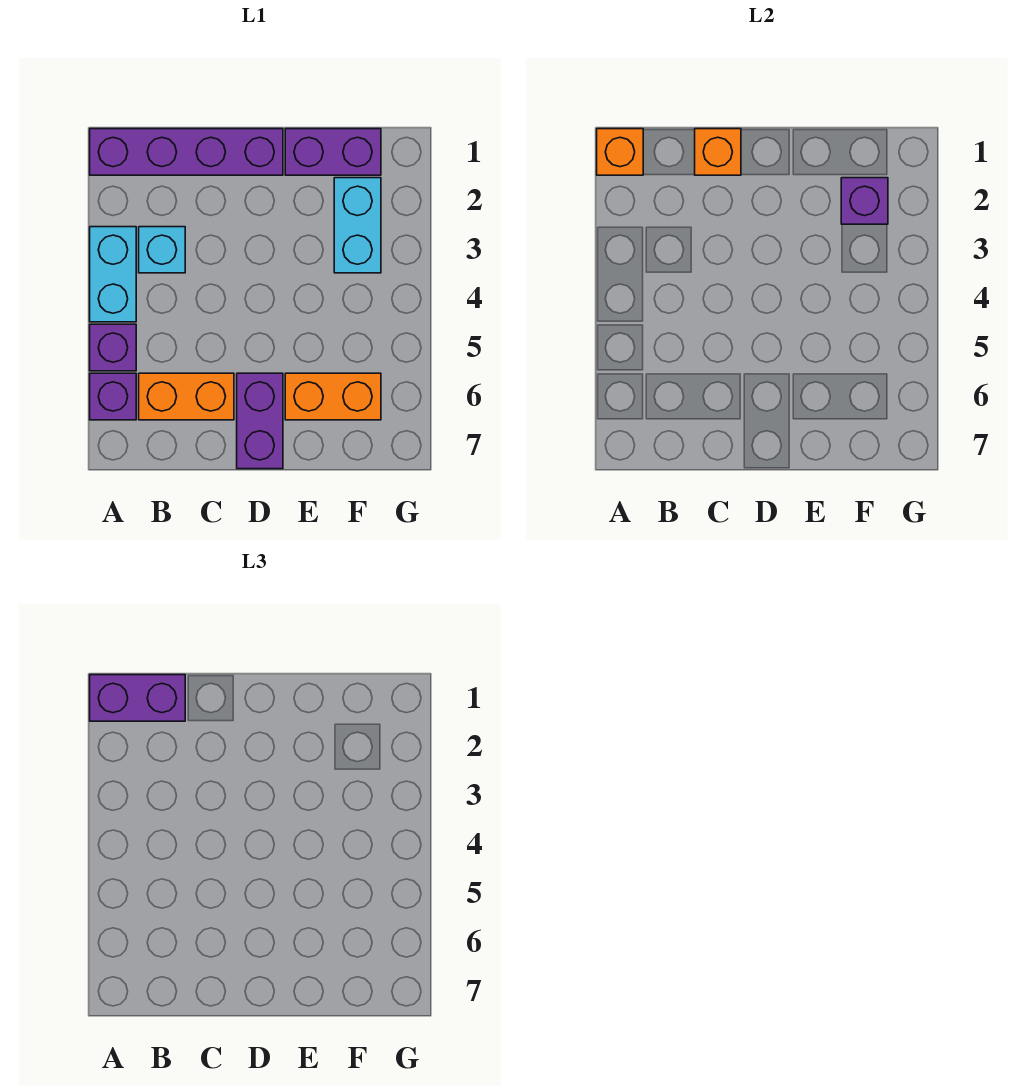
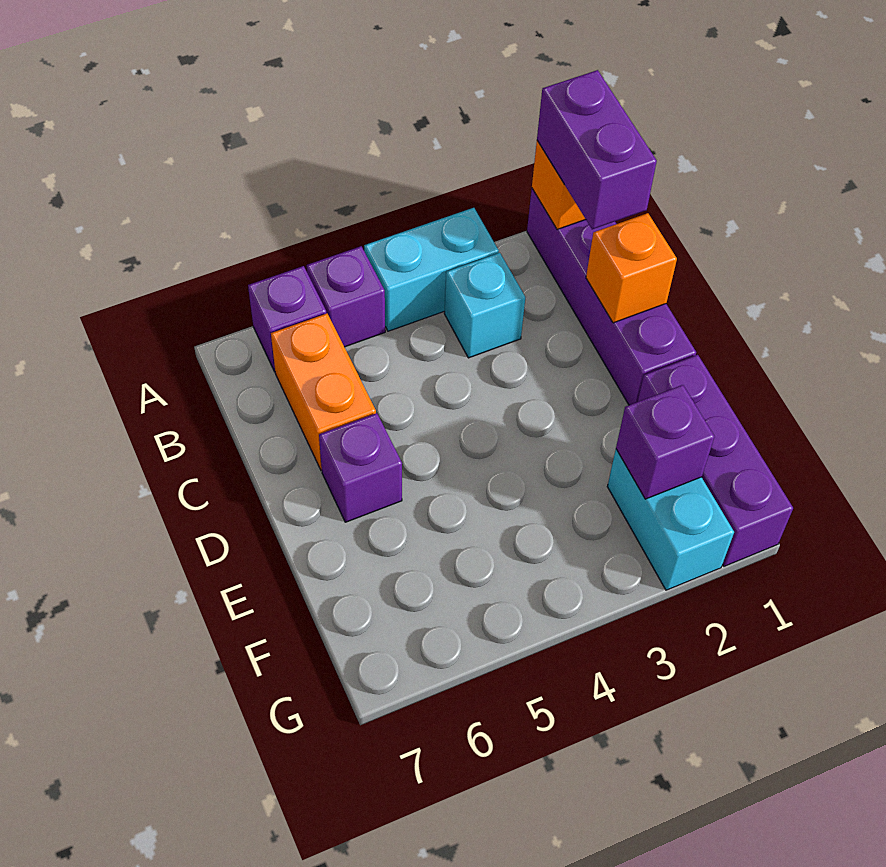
purple 1x2 brick [237,373,283,469] -> purple 1x1 brick [319,413,402,522]
purple 1x2 brick [285,129,381,175] -> purple 1x3 brick [638,355,793,566]
orange 1x2 brick [285,373,381,420] -> none
cyan 1x2 brick [334,178,381,273] -> cyan 1x2 brick turned to [607,449,734,590]

